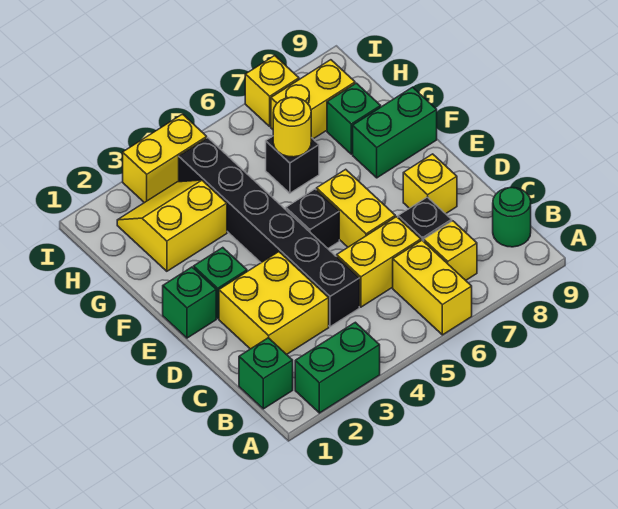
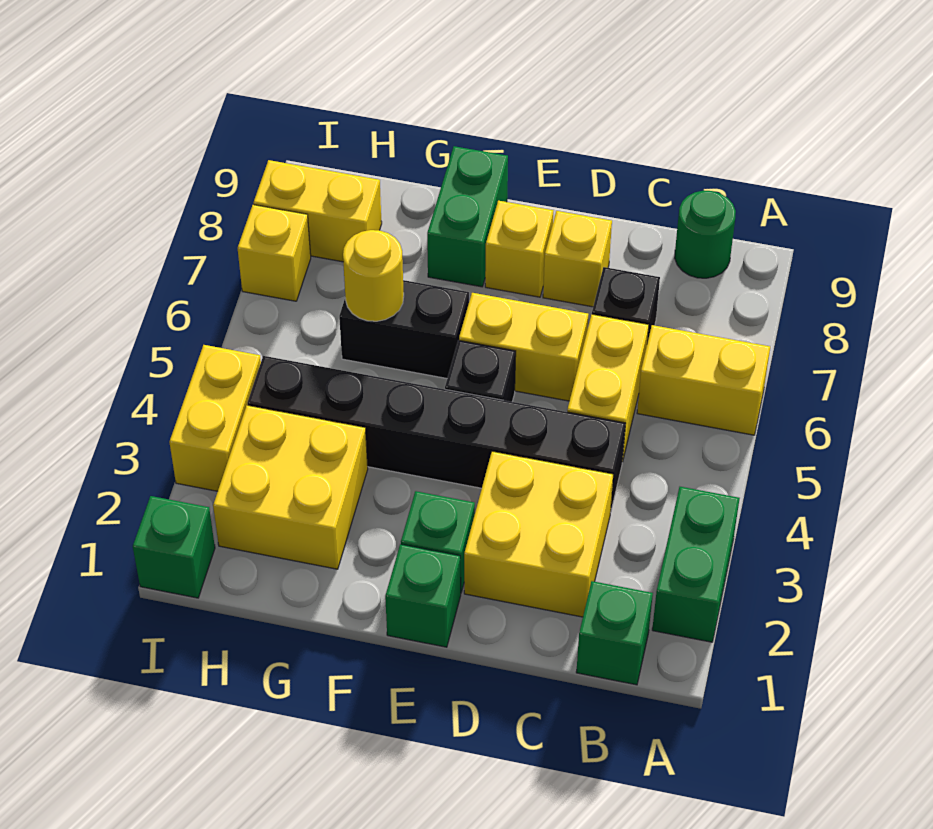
yellow 1x1 brick [424,221,477,280] -> yellow 1x1 brick moved to [485,201,553,297]
yellow 2x2 slope [117,180,227,271] -> yellow 2x2 brick [213,405,368,569]
black 1x1 brick [266,136,319,193] -> black 1x2 brick [339,280,469,378]
green 1x1 brick [327,83,381,154] -> green 1x1 brick moved to [133,496,215,598]
yellow 1x2 brick [271,60,355,139] -> yellow 1x2 brick turned to [253,160,382,262]

